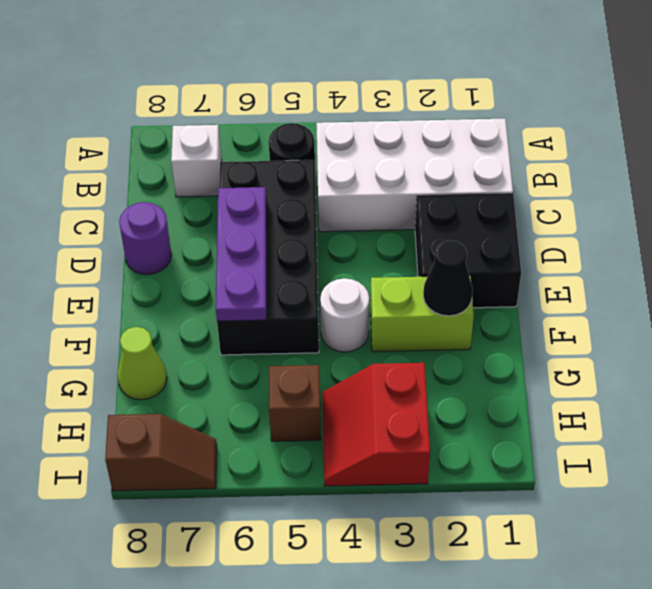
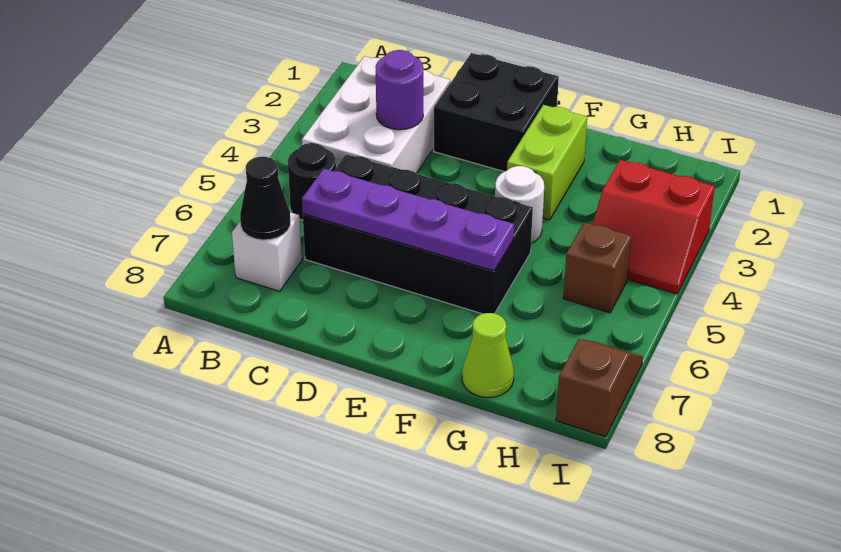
white 2x4 brick [316,119,513,232] -> white 2x3 brick [302,56,450,173]
purple 1x3 plate [216,187,266,321] -> purple 1x4 plate [302,169,514,271]
purple 1x1 round brick [119,202,171,275] -> purple 1x1 round brick moved to [375,50,423,130]
black 1x1 cone [423,240,473,316] -> black 1x1 cone moved to [240,157,290,240]

